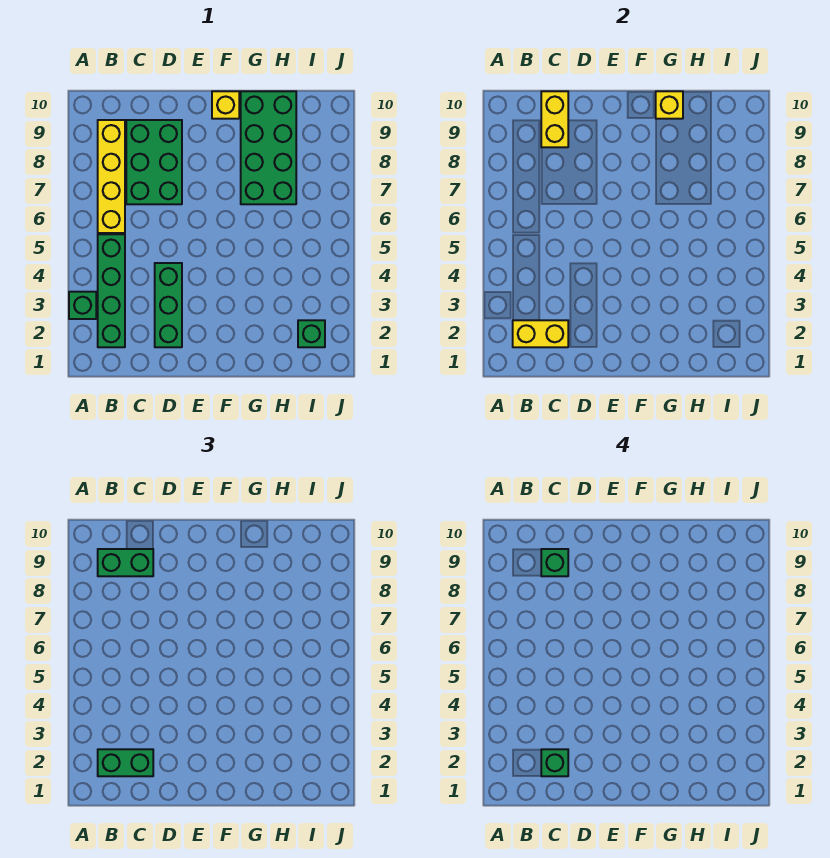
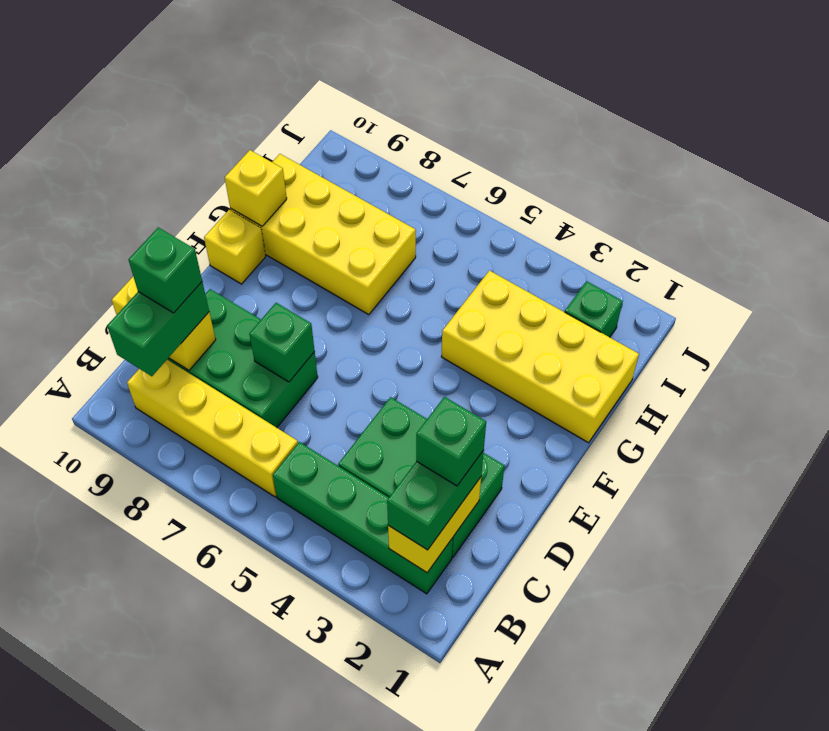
green 1x1 brick [69,292,96,319] -> green 1x1 brick moved to [249,303,315,382]
green 1x3 brick [155,263,182,347] -> green 2x3 brick [339,397,505,557]
none -> yellow 2x4 brick [442,271,639,443]
green 2x4 brick [241,91,296,204] -> yellow 2x4 brick [230,154,416,315]

